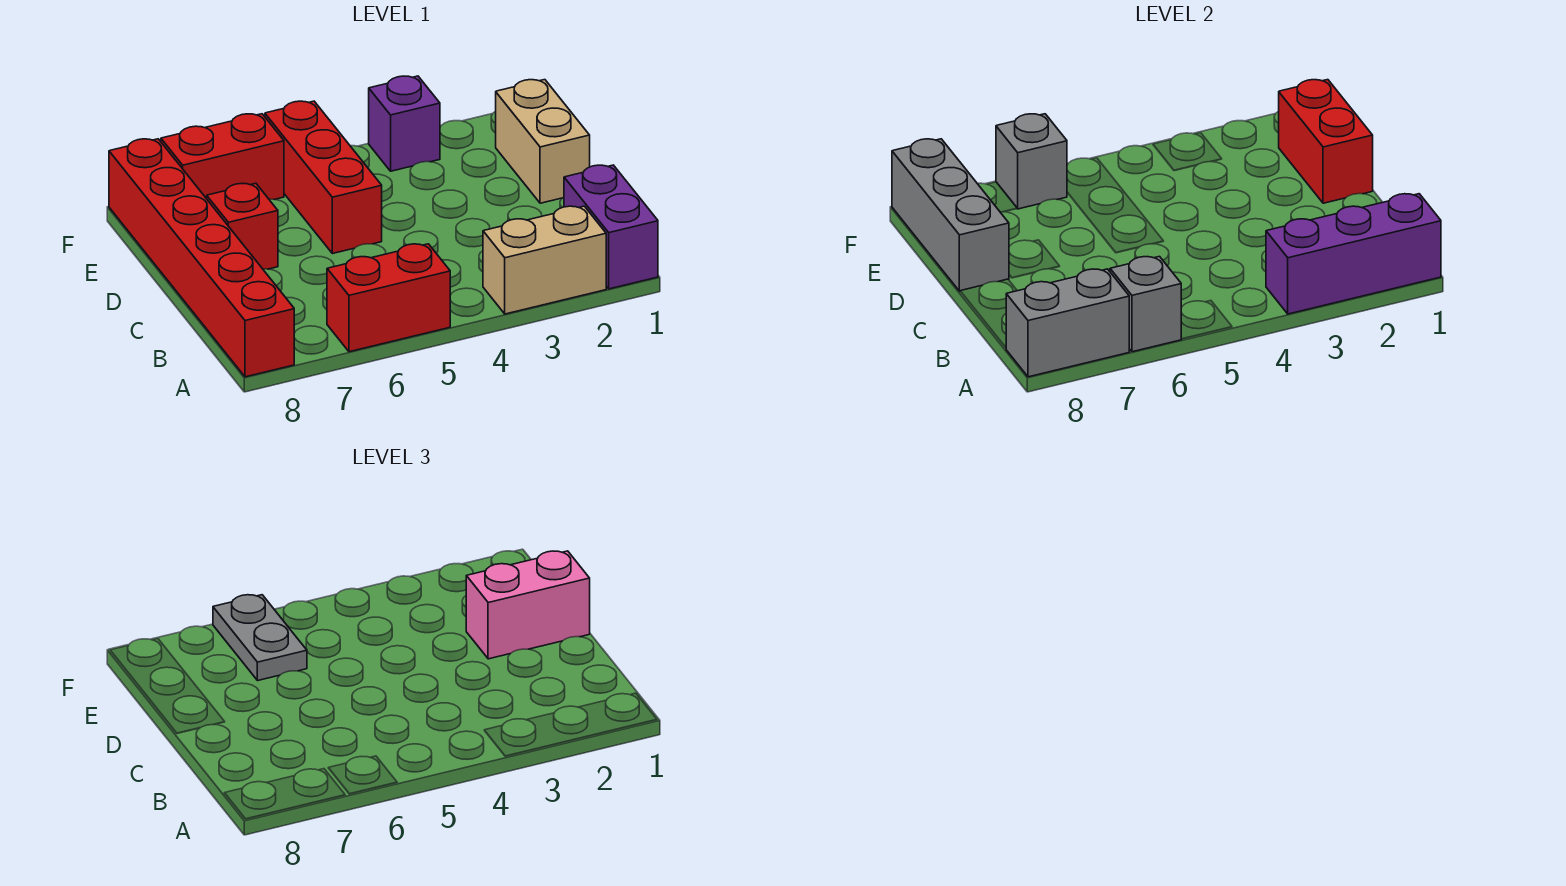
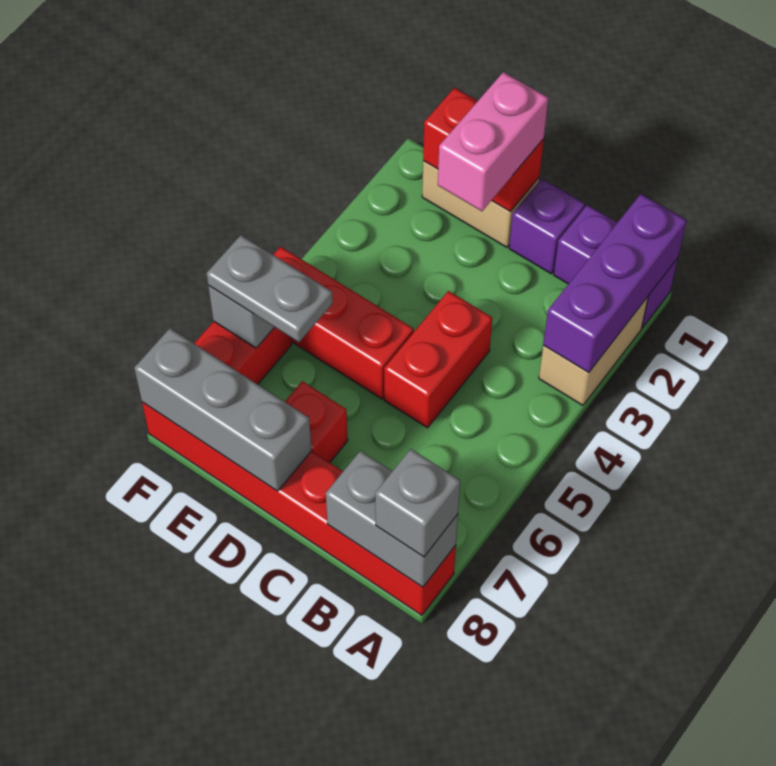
red 1x2 brick [327,244,450,352] -> red 1x2 brick moved to [384,291,492,428]
grey 1x1 brick [1110,257,1181,352] -> grey 1x1 brick moved to [375,449,460,557]
grey 1x2 brick [1006,269,1129,377] -> grey 1x2 brick turned to [326,451,458,587]
purple 1x1 brick [369,76,440,171] -> purple 1x1 brick moved to [509,179,585,274]

